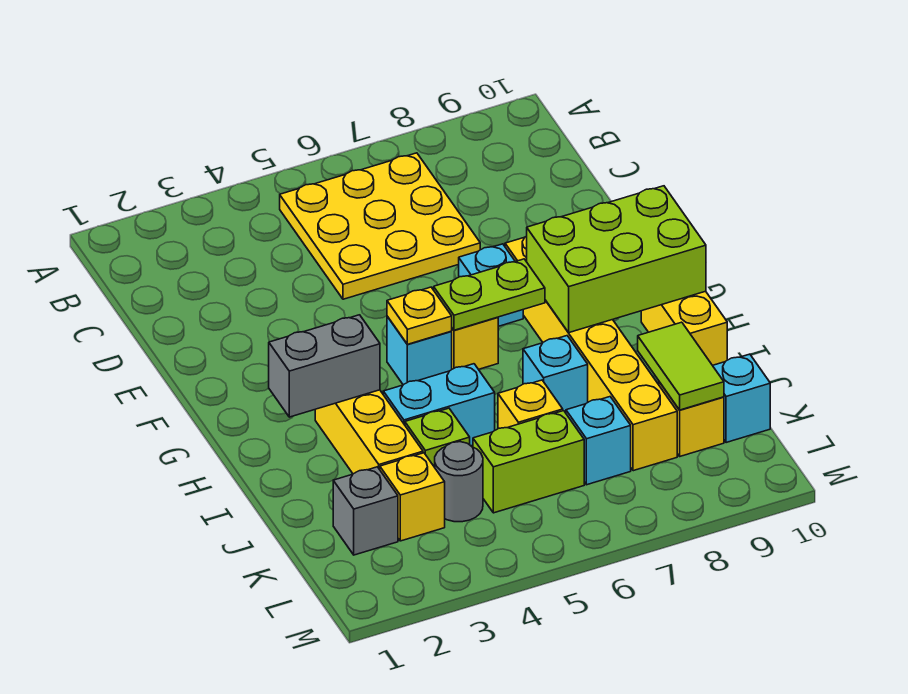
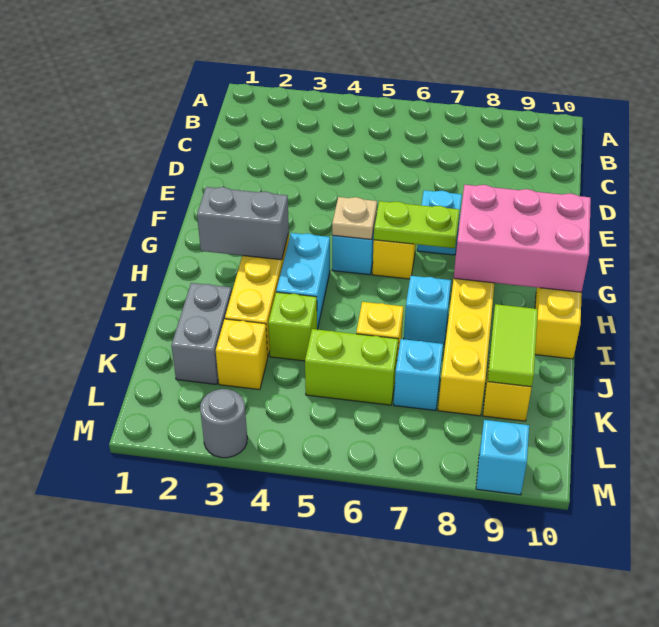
yellow 3x3 plate [280,153,480,299] -> none
yellow 1x1 plate [387,287,452,344] -> tan 1x1 plate [332,197,377,240]
lime 2x3 brick [527,186,706,333] -> pink 2x3 brick [454,185,591,292]
cyan 1x2 brick [383,364,495,446] -> cyan 1x2 brick turned to [276,233,330,329]
grey 1x1 brick [333,467,398,555] -> grey 1x2 brick [171,283,232,384]
grey 1x1 round brick [435,442,483,522] -> grey 1x1 round brick moved to [200,389,247,458]
cyan 1x1 brick [713,354,770,443] -> cyan 1x1 brick moved to [476,420,529,495]

